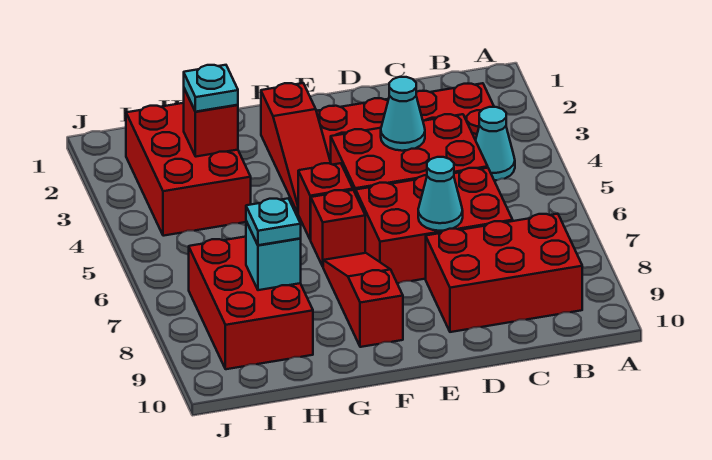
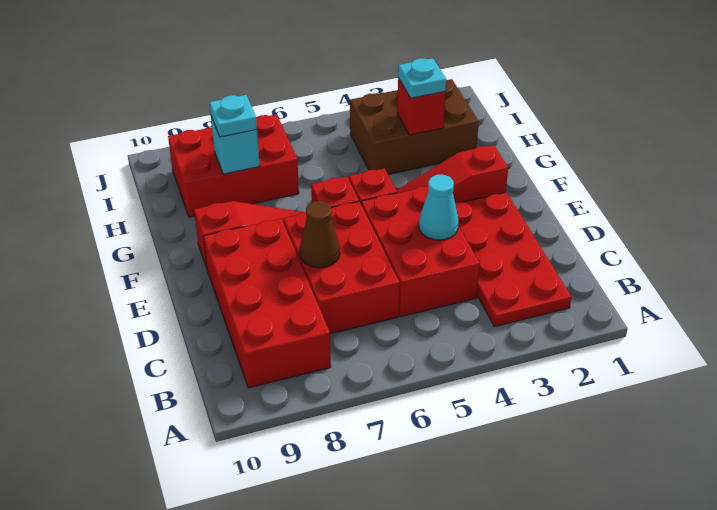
cyan 1x1 cone [476,107,515,180] -> none
red 2x3 brick [426,214,582,332] -> red 2x4 brick [203,219,331,388]
cyan 1x1 cone [418,157,463,231] -> brown 1x1 cone [300,201,340,268]
red 2x3 brick [126,103,251,236] -> brown 2x3 brick [350,79,479,174]

